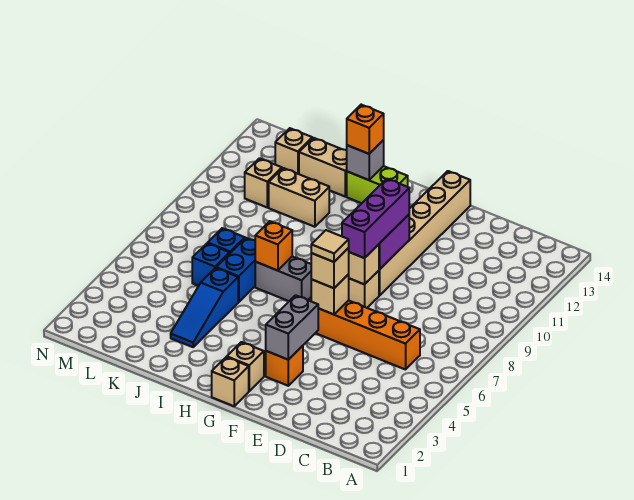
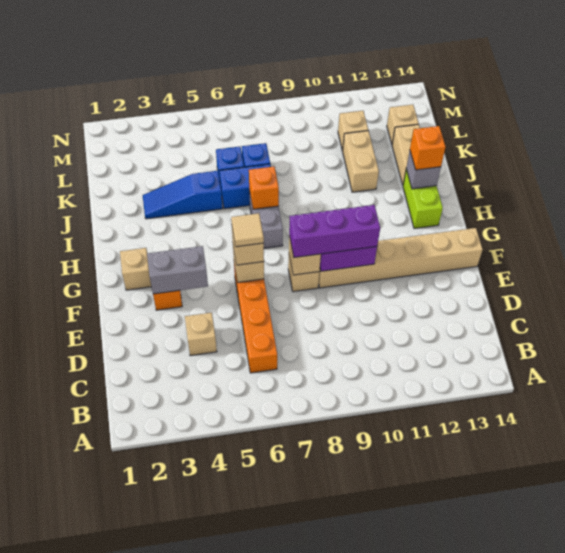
tan 1x1 brick [212,357,249,406] -> tan 1x1 brick moved to [185,313,217,356]

